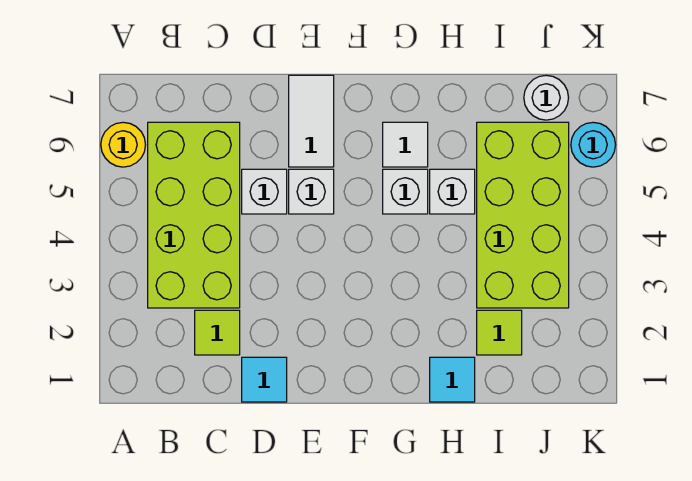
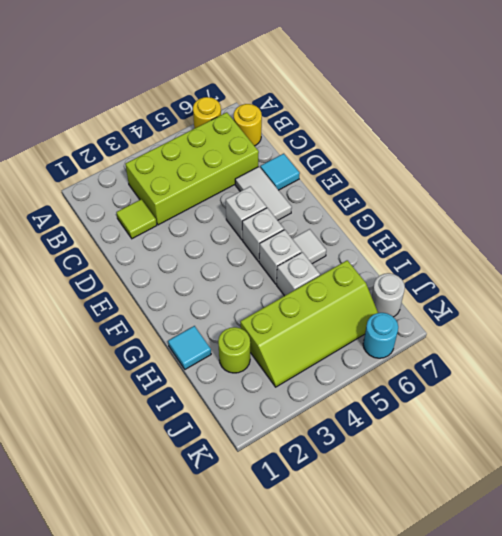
none -> yellow 1x1 round brick [234,104,262,146]
cyan 1x1 tile [242,357,287,402] -> cyan 1x1 tile moved to [260,154,300,190]
white 1x1 brick [242,169,287,214] -> white 1x1 brick moved to [242,208,284,262]
white 1x2 tile [289,75,334,167] -> white 1x2 tile turned to [235,167,292,220]
lime 1x1 tile [477,310,522,355] -> lime 1x1 round brick [218,327,250,373]
lime 2x4 brick [477,122,569,308] -> lime 2x4 slope [240,260,378,387]

